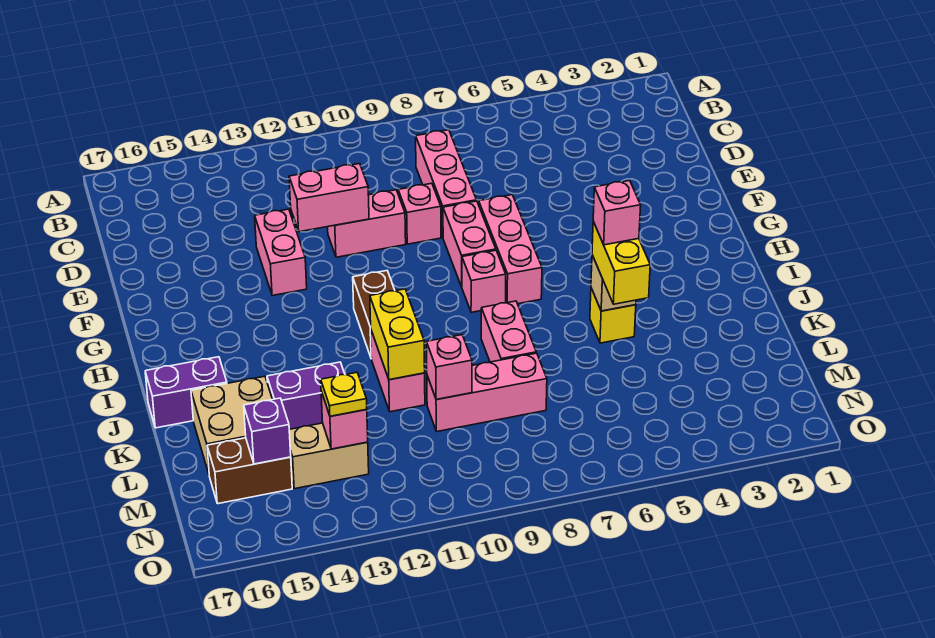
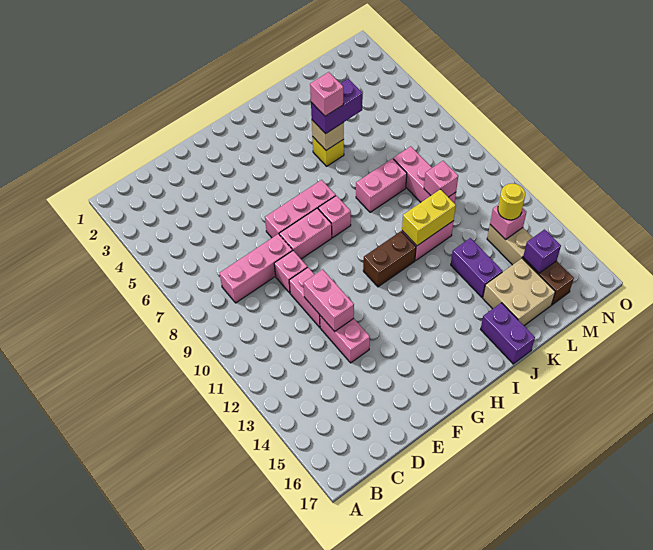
pink 1x2 brick [255,209,307,296] -> pink 1x2 brick turned to [320,316,370,363]
yellow 1x2 brick [592,222,650,304] -> purple 1x2 brick [311,79,363,134]
yellow 1x1 plate [321,372,367,416] -> yellow 1x1 round brick [498,183,525,220]

